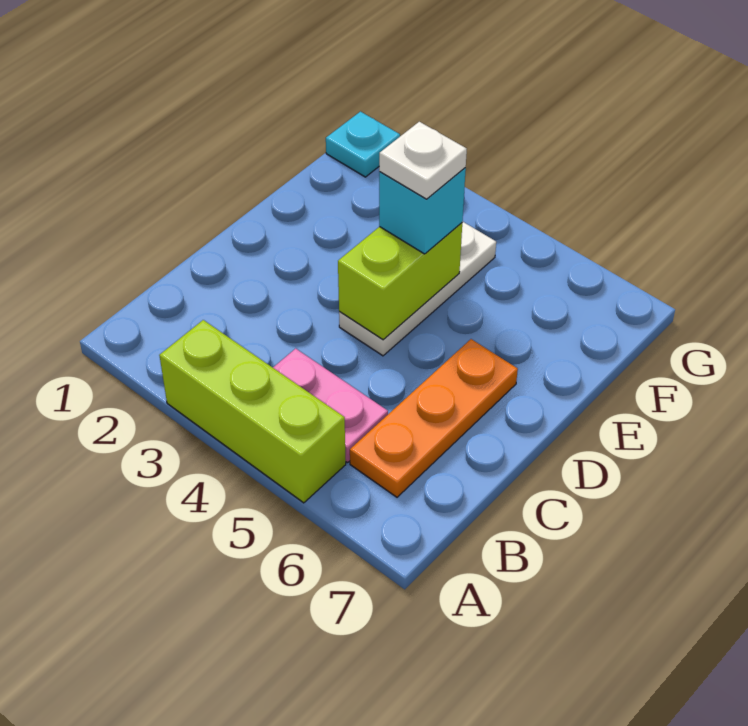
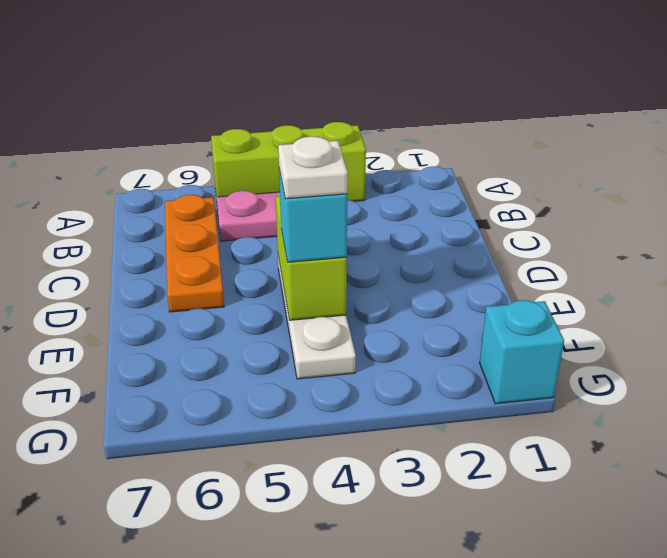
cyan 1x1 plate [326,112,400,177] -> cyan 1x1 brick [480,300,564,404]

